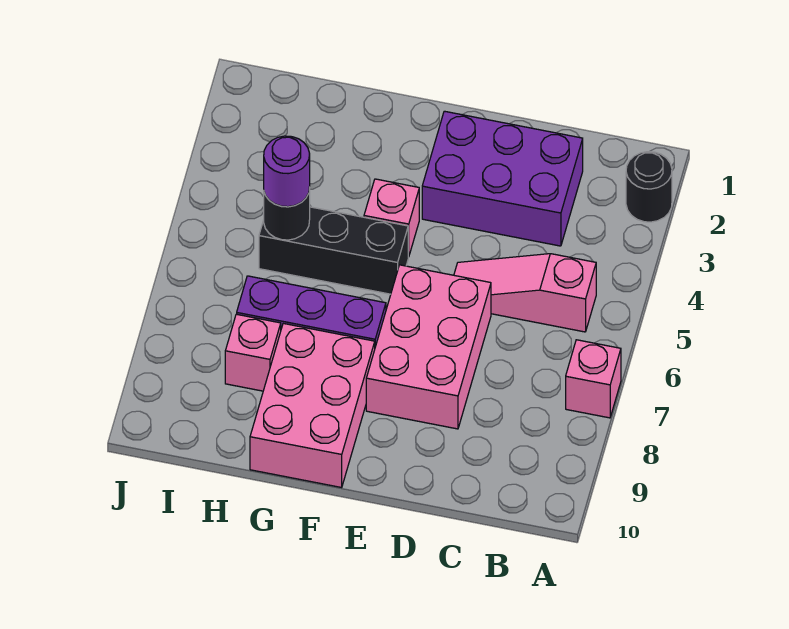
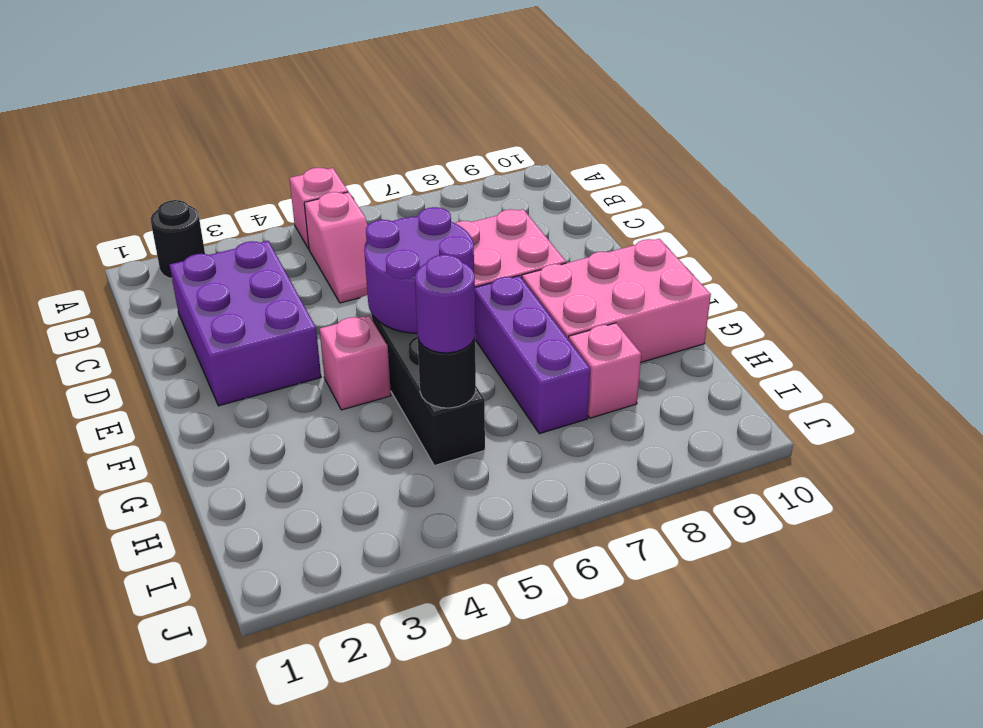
pink 1x1 brick [566,340,621,418] -> pink 1x1 brick moved to [289,168,348,249]
pink 1x3 slope [454,254,596,332] -> pink 1x2 slope [304,192,368,303]
none -> purple 2x2 round brick [364,207,474,333]

